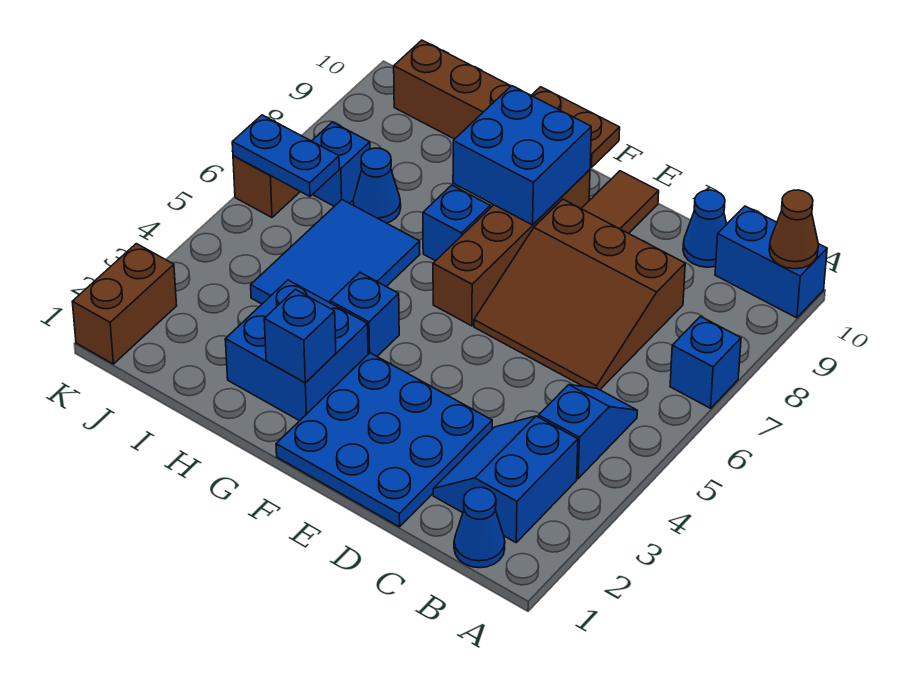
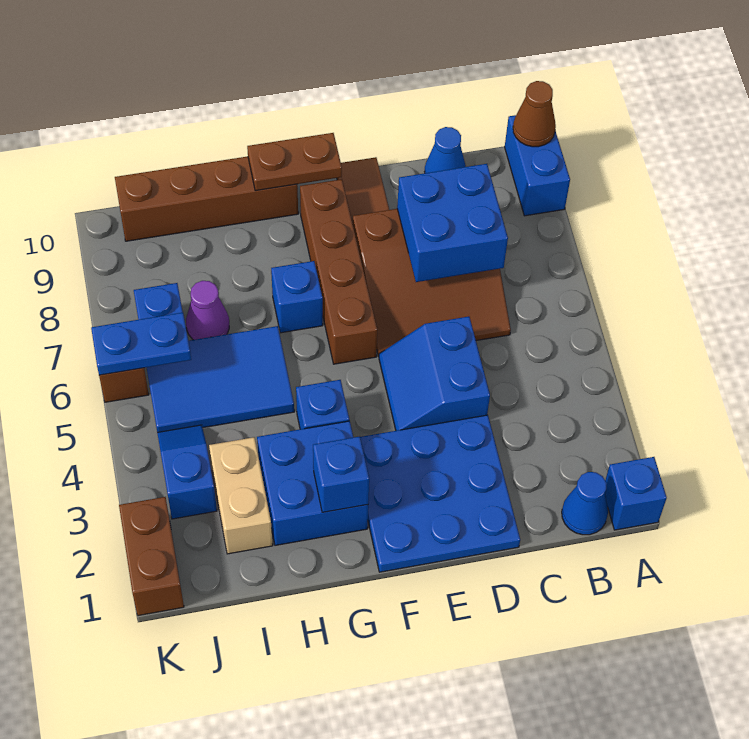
blue 1x1 brick [670,317,741,408] -> blue 1x1 brick moved to [605,457,667,530]
blue 1x2 brick [715,206,827,318] -> blue 1x2 brick turned to [505,115,570,216]
blue 2x2 slope [433,416,578,542] -> blue 2x2 slope moved to [379,317,490,431]
blue 1x2 slope [539,385,637,479] -> blue 1x2 slope moved to [157,425,217,519]
blue 2x2 brick [453,86,591,225] -> blue 2x2 brick moved to [397,164,508,282]
blue 2x3 tile [251,200,420,304] -> blue 2x3 tile turned to [146,326,294,432]
none -> tan 1x2 brick [209,437,273,554]
blue 1x1 cone [353,148,401,223] -> purple 1x1 cone [186,281,229,340]

